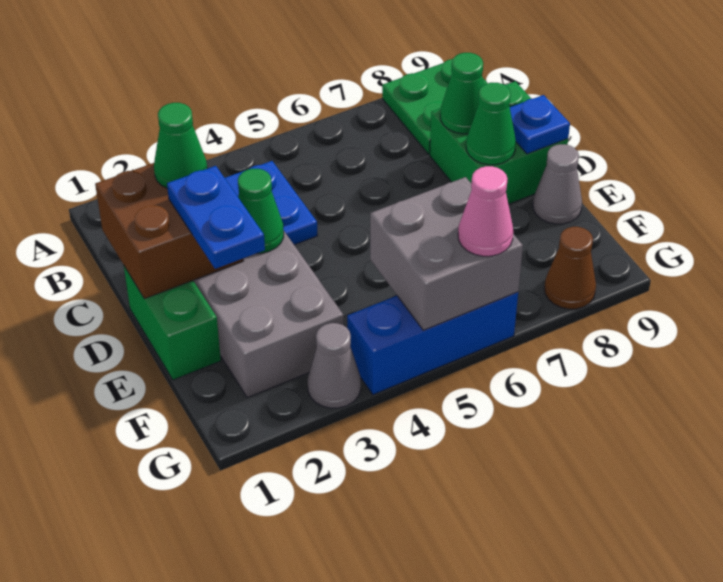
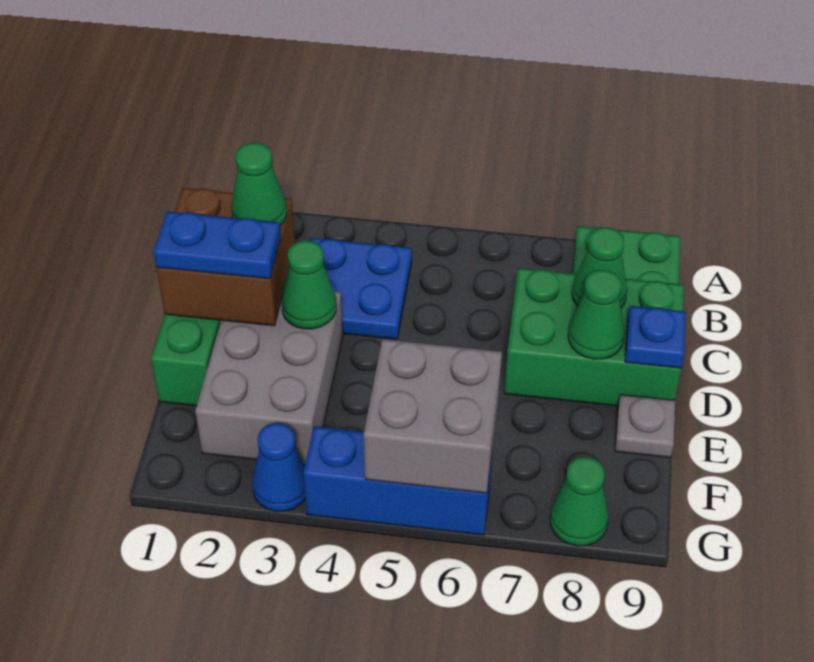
green 2x2 brick [430,81,568,204] -> green 2x3 brick [504,268,684,406]
blue 1x2 plate [167,166,265,269] -> blue 1x2 plate turned to [154,211,281,279]
grey 1x1 cone [533,144,582,224] -> grey 1x1 plate [615,394,675,458]
grey 1x1 cone [308,323,361,408] -> blue 1x1 cone [252,423,306,511]
pink 1x1 cone [458,166,513,256] -> none
brown 1x1 cone [544,227,596,309] -> green 1x1 cone [550,457,609,546]

